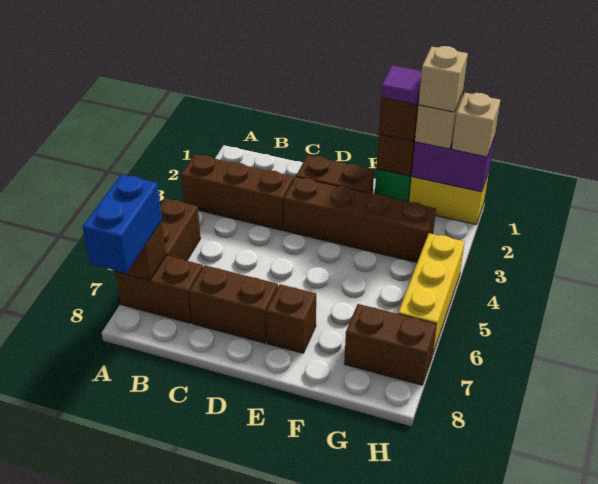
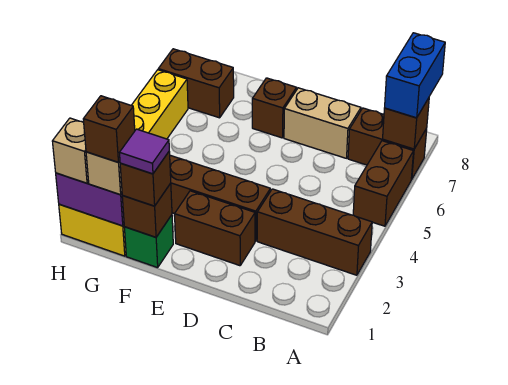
brown 1x2 brick [189,265,278,343] -> tan 1x2 brick [284,88,361,158]
tan 1x1 brick [418,46,468,112] -> brown 1x1 brick [83,96,135,162]

